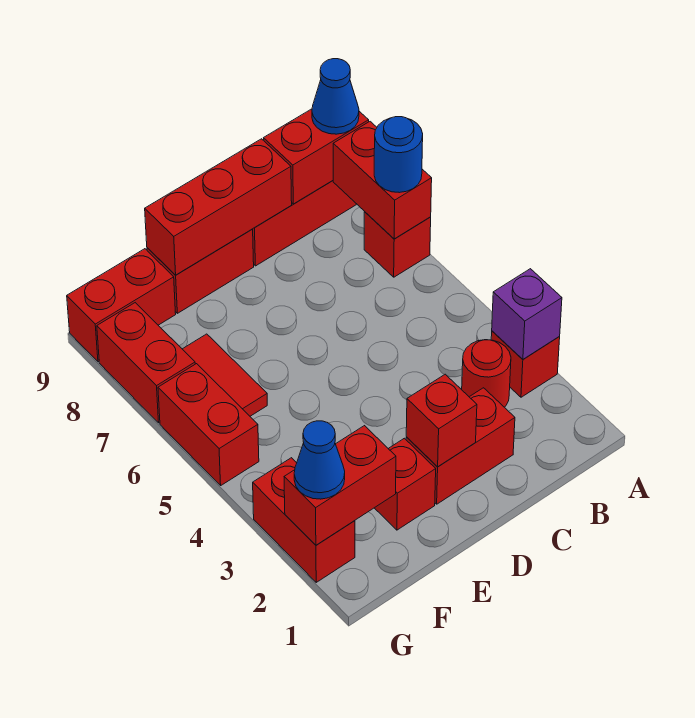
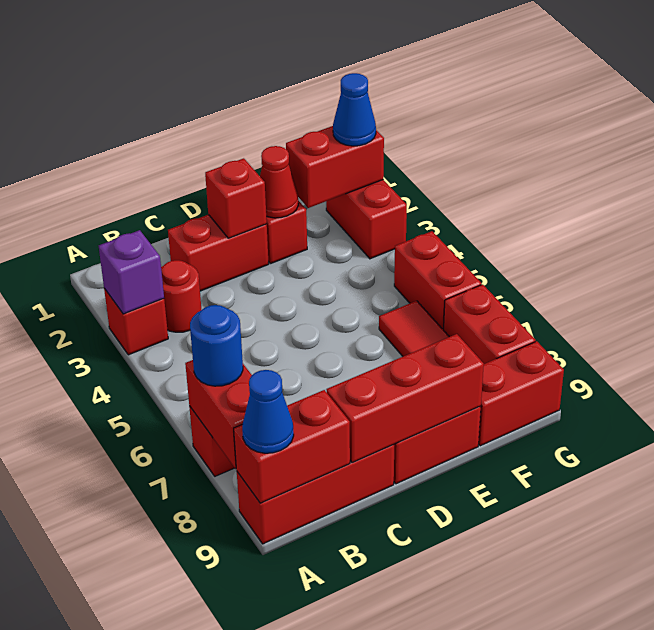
none -> red 1x1 cone [260,146,298,218]

